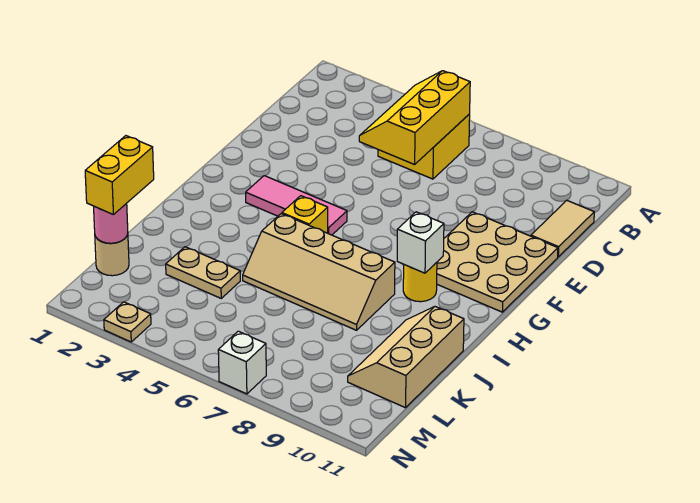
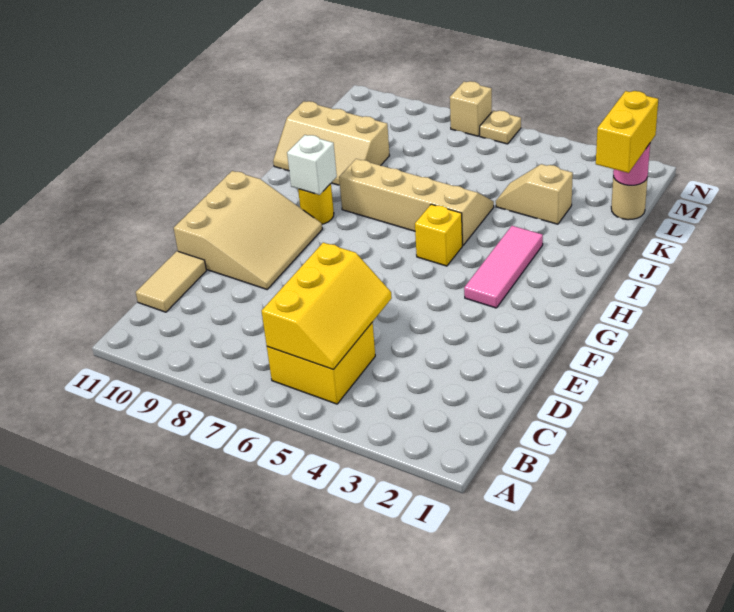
tan 3x3 plate [437,212,558,312] -> tan 3x3 slope [174,171,322,289]
pink 1x3 tile [246,176,347,235] -> pink 1x3 tile turned to [464,226,543,308]
tan 2x3 slope [348,307,464,408] -> tan 2x3 slope turned to [273,101,390,185]
tan 1x2 plate [166,247,240,298] -> tan 1x2 slope [496,164,573,224]
tan 1x1 plate [104,302,151,342] -> tan 1x1 plate moved to [480,111,521,144]
white 1x1 brick [218,331,266,394] -> tan 1x1 brick [450,81,492,136]

